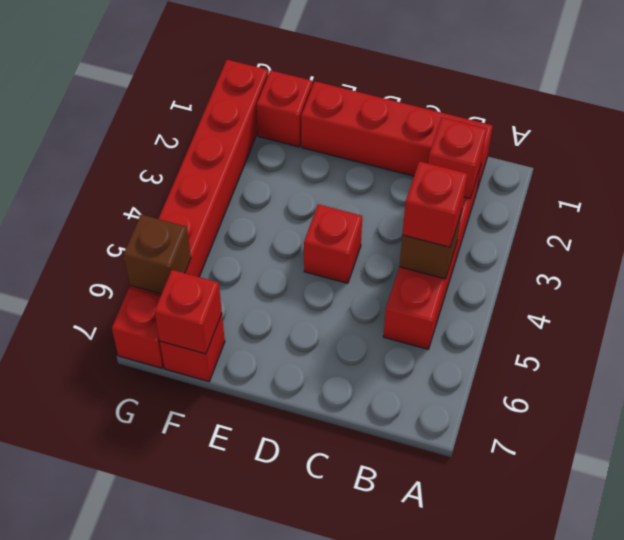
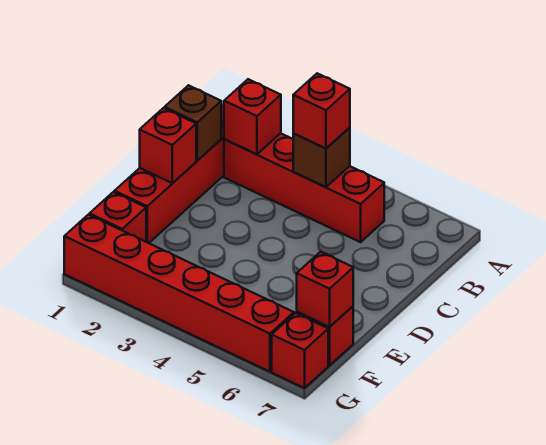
red 1x1 brick [304,204,362,283] -> red 1x1 brick moved to [140,108,196,183]
brown 1x1 brick [123,215,191,294] -> brown 1x1 brick moved to [165,85,221,161]

